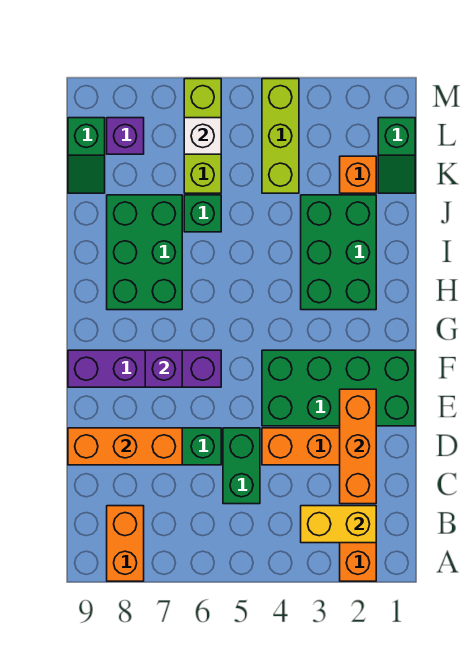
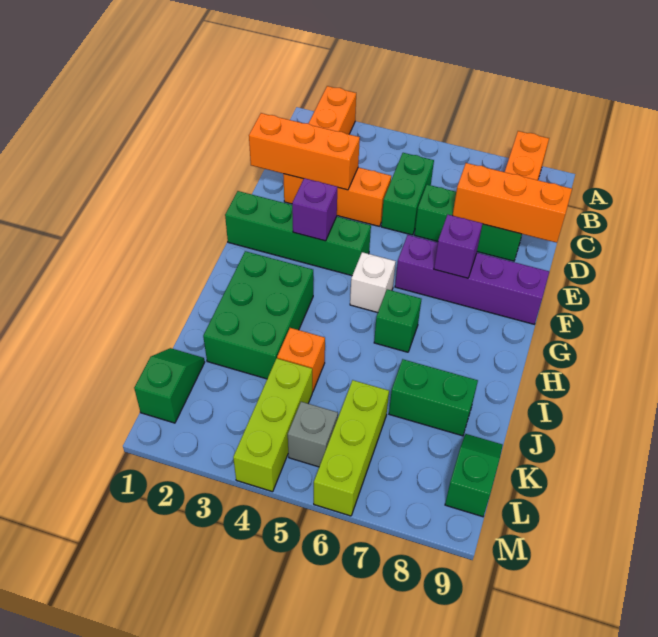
yellow 1x2 brick [301,506,376,543] -> none
orange 1x3 brick [340,389,376,504] -> orange 1x3 brick turned to [249,113,360,190]
green 2x4 brick [262,350,415,426] -> green 1x4 brick [225,191,371,276]
green 2x3 brick [107,195,182,310] -> green 1x2 brick [389,359,478,436]
green 1x1 brick [184,195,221,232] -> green 1x1 brick moved to [374,289,421,352]
orange 1x1 brick [340,156,376,193] -> orange 1x1 brick moved to [277,328,325,392]
none -> grey 1x1 brick [288,402,338,467]
white 1x1 brick [184,118,221,154] -> white 1x1 brick moved to [350,252,396,313]
purple 1x1 brick [107,118,144,154] -> purple 1x1 brick moved to [292,178,338,241]

